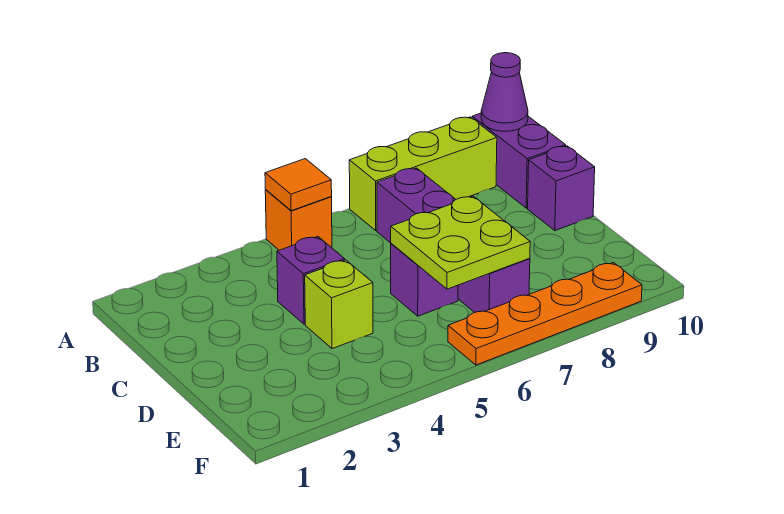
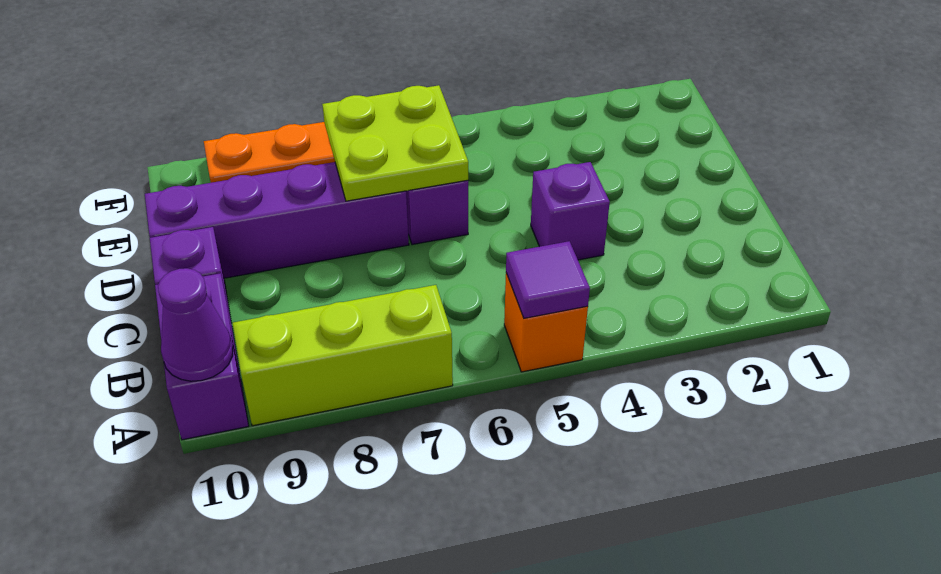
orange 1x1 tile [265,159,332,211] -> purple 1x1 tile [506,241,590,318]
purple 1x4 brick [377,168,530,313] -> purple 1x4 brick turned to [145,162,409,278]
lime 1x1 brick [305,260,373,349] -> none

